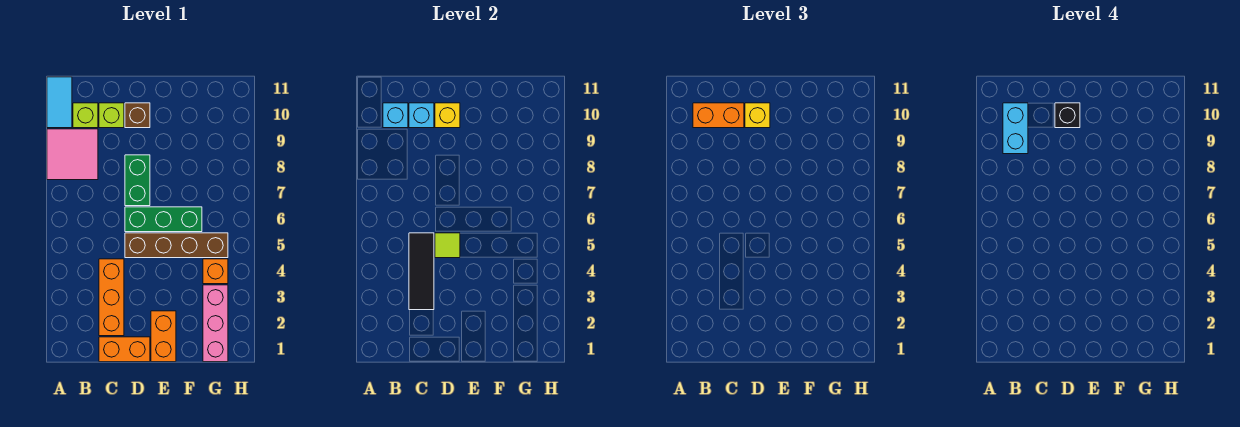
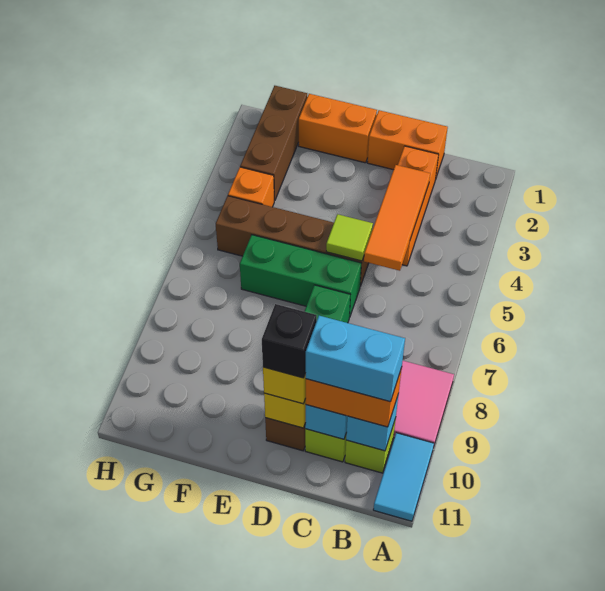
cyan 1x2 brick [1003,103,1028,154] -> cyan 1x2 brick turned to [306,316,405,402]
black 1x3 tile [409,233,434,310] -> orange 1x3 tile [364,165,430,271]
orange 1x2 brick [151,311,176,362] -> orange 1x2 brick turned to [299,94,377,163]
pink 1x3 brick [203,285,228,362] -> brown 1x3 brick [240,86,307,201]

